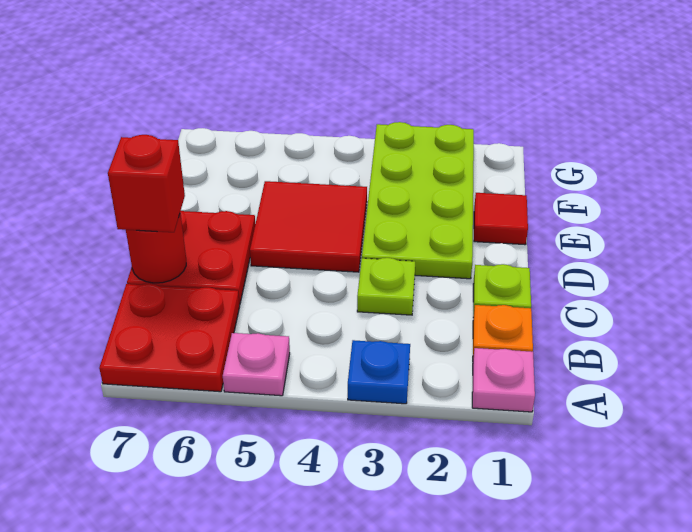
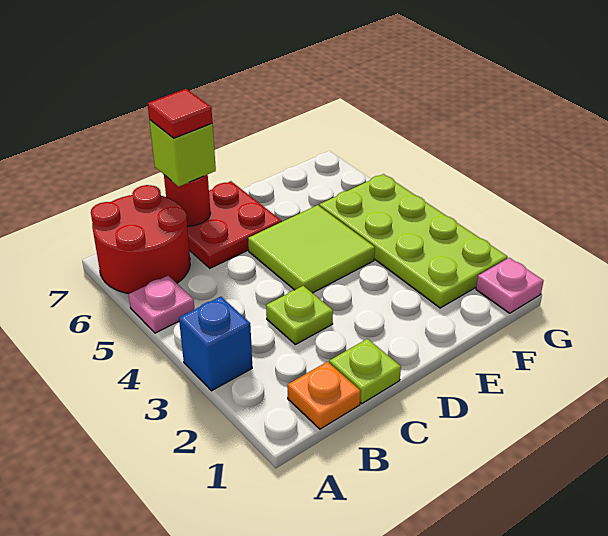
pink 1x1 plate [472,348,535,412] -> pink 1x1 plate moved to [476,258,543,313]
blue 1x1 plate [348,340,410,404] -> blue 1x1 brick [179,297,252,391]
red 2x2 plate [99,284,240,392] -> red 2x2 round brick [91,185,190,294]
red 1x1 brick [108,135,185,232] -> lime 1x1 brick [149,120,216,186]
lime 2x4 plate [362,122,474,279] -> lime 2x4 plate turned to [319,174,508,308]
red 2x2 tile [250,181,367,272] -> lime 2x2 tile [248,205,375,293]
red 1x1 tile [474,193,528,245] -> red 1x1 tile moved to [147,89,213,138]

